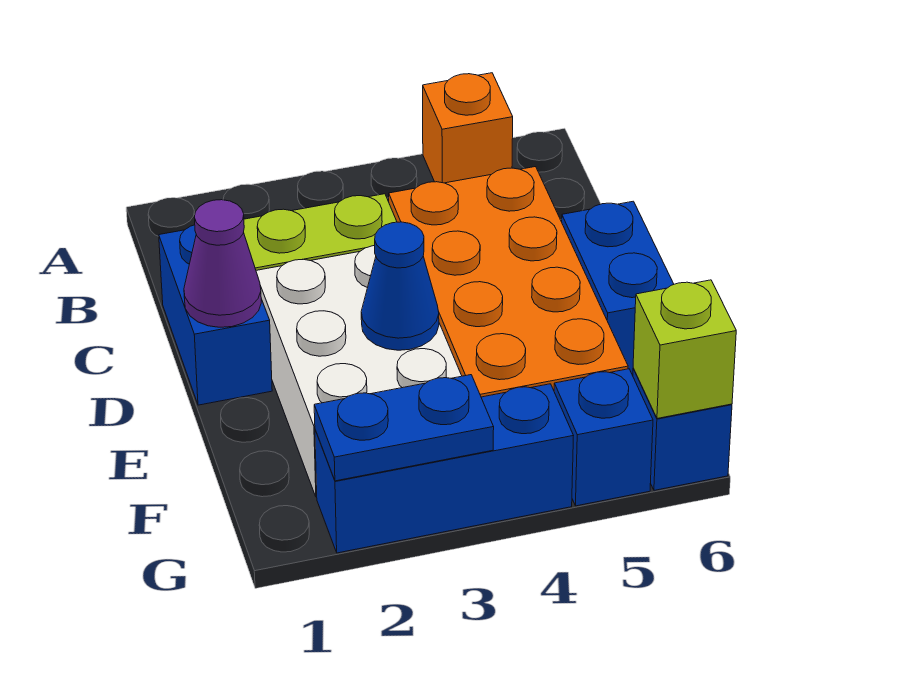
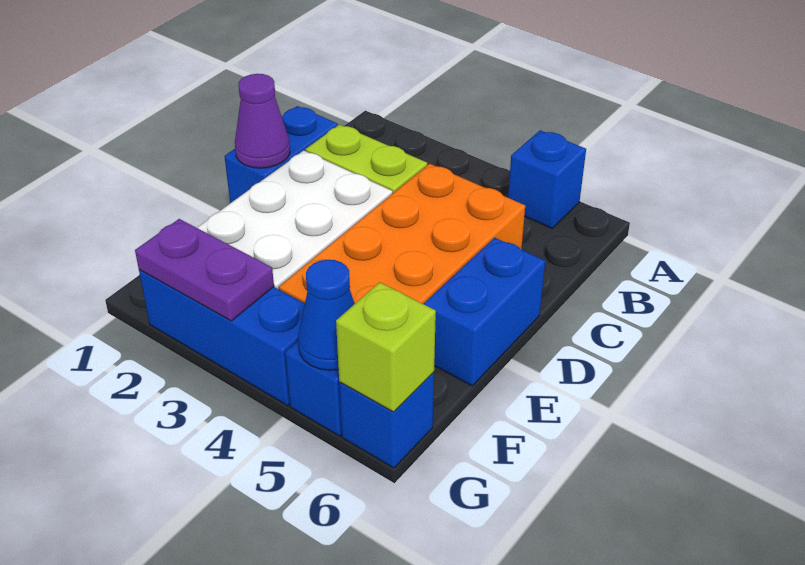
orange 1x1 brick [423,73,513,183] -> blue 1x1 brick [508,130,586,228]
blue 1x1 cone [361,222,439,350] -> blue 1x1 cone moved to [298,260,355,370]
blue 1x2 plate [314,375,494,481] -> purple 1x2 plate [135,219,274,321]

